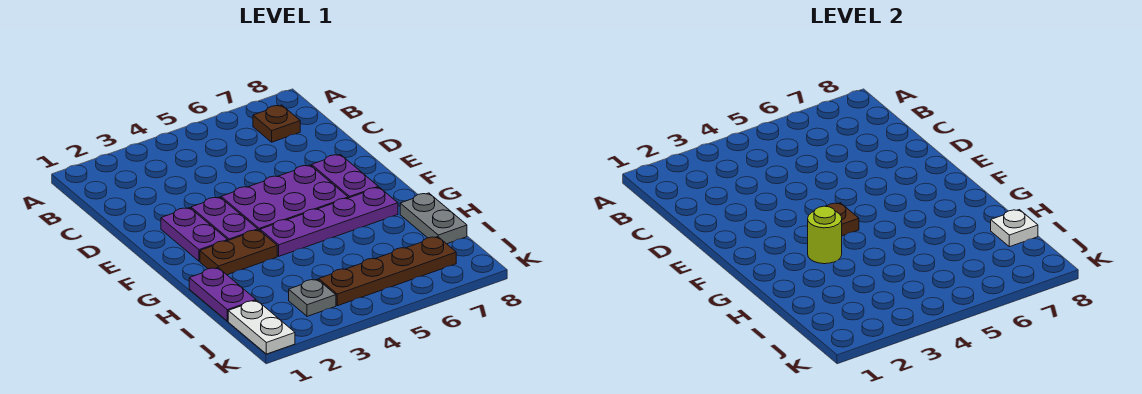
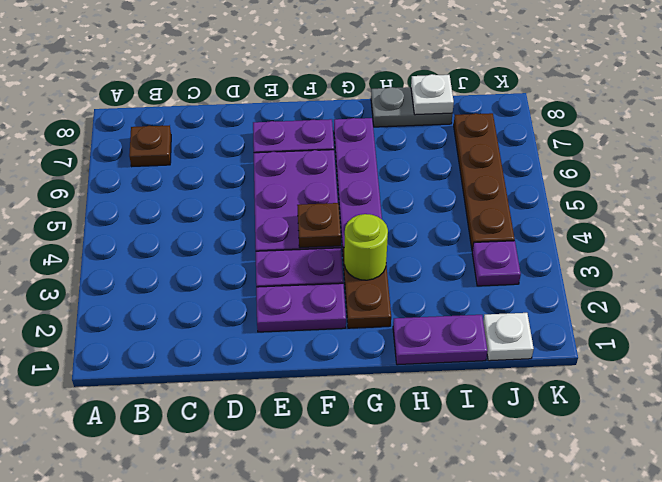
white 1x2 plate [228,301,295,354] -> white 1x1 plate [483,313,534,361]
grey 1x1 plate [289,279,336,316] -> purple 1x1 plate [472,241,521,286]

